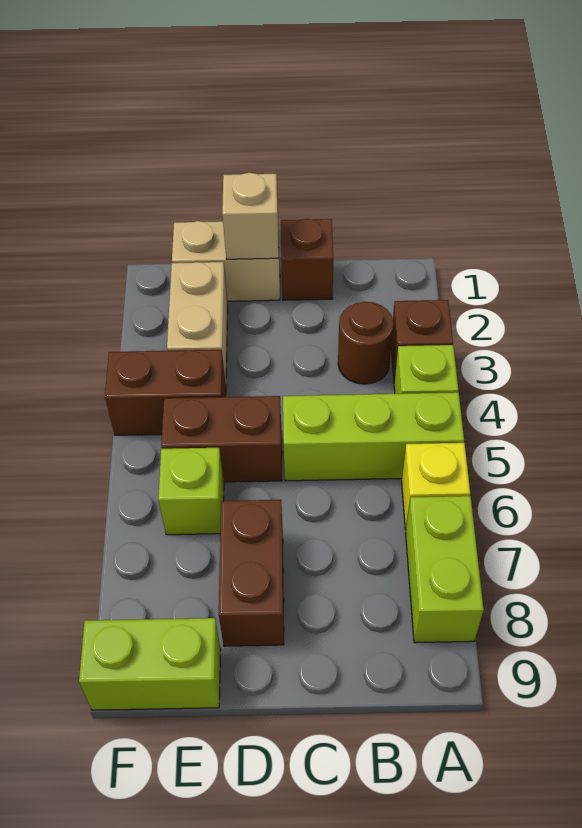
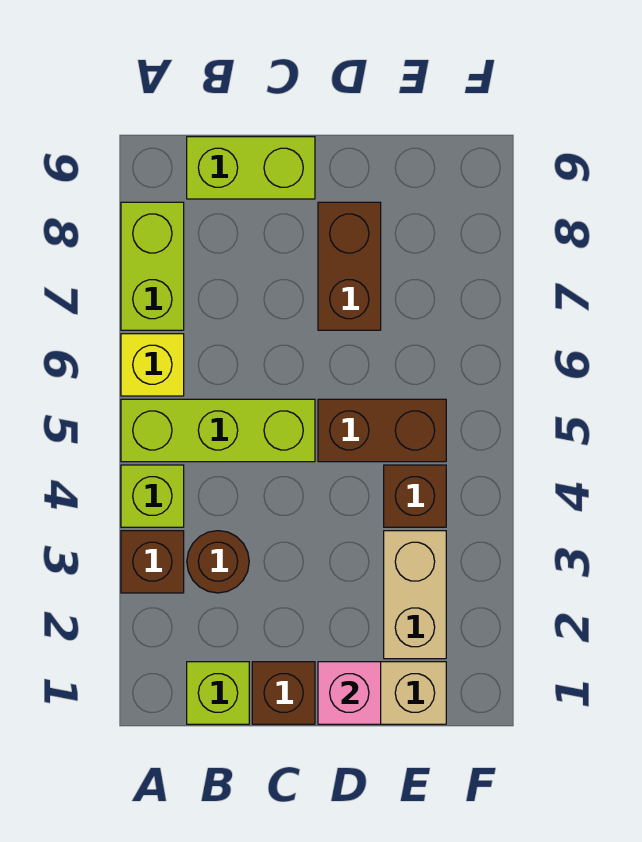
tan 1x1 brick [222,173,279,259] -> pink 1x1 brick [318,662,381,724]
brown 1x2 brick [105,350,226,435] -> brown 1x1 brick [384,465,446,527]
lime 1x1 brick [158,448,224,535] -> lime 1x1 brick moved to [187,662,249,724]
lime 1x2 brick [79,618,221,710] -> lime 1x2 brick moved to [187,137,315,199]

